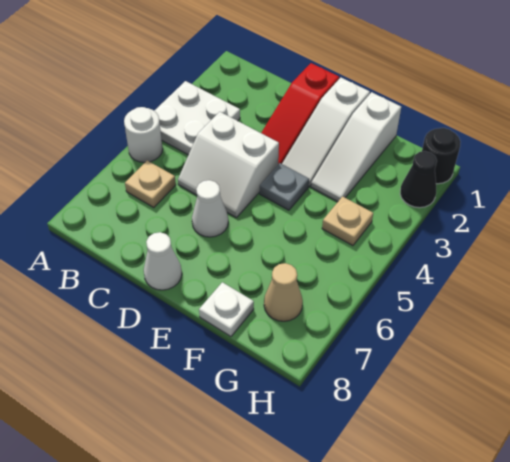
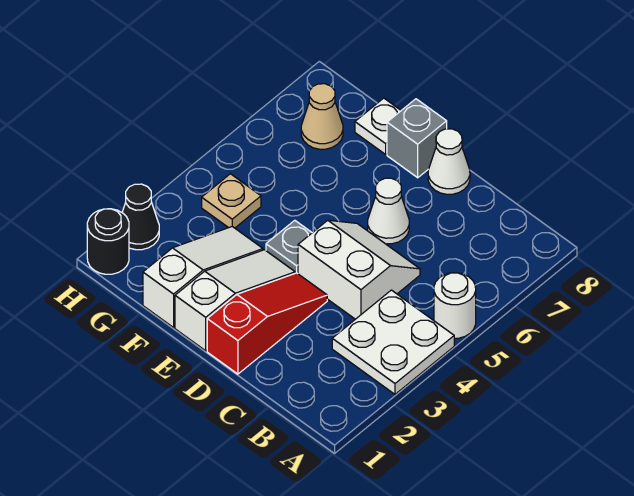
tan 1x1 plate [125,161,176,207] -> none
none -> grey 1x1 brick [387,99,447,178]

